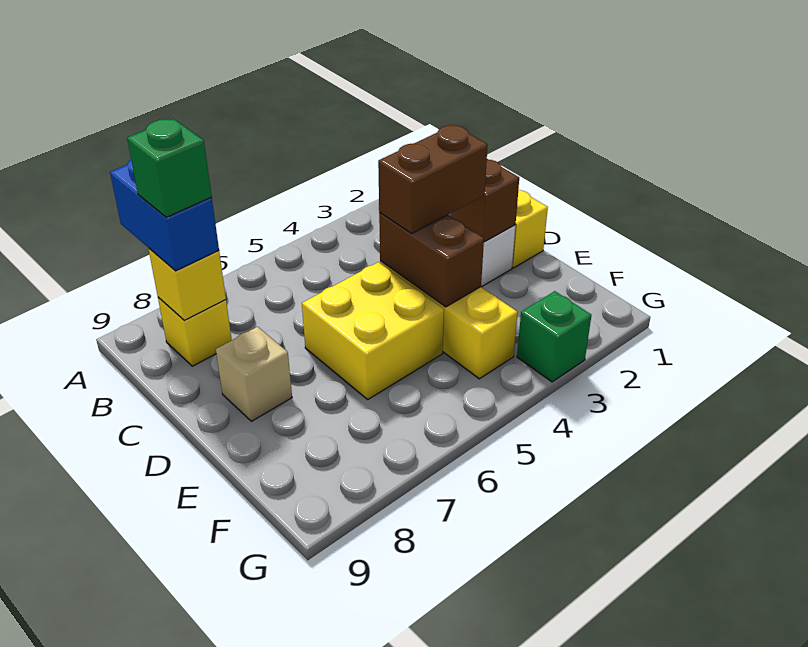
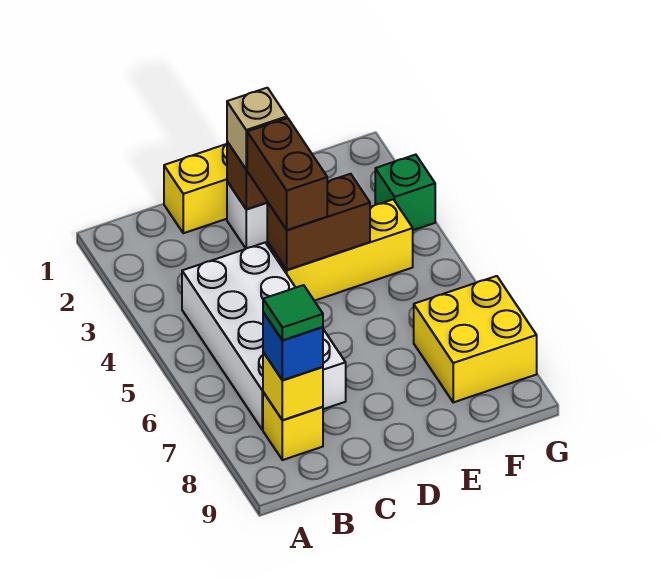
blue 1x2 brick [110,160,219,271] -> blue 1x1 brick [263,312,323,380]
none -> white 2x4 brick [182,243,346,430]
green 1x1 brick [127,119,212,217] -> green 1x1 tile [263,285,323,340]
yellow 2x2 brick [302,262,444,399] -> yellow 2x2 brick moved to [414,276,537,402]
tan 1x1 brick [216,327,292,421] -> tan 1x1 brick moved to [227,88,287,170]

